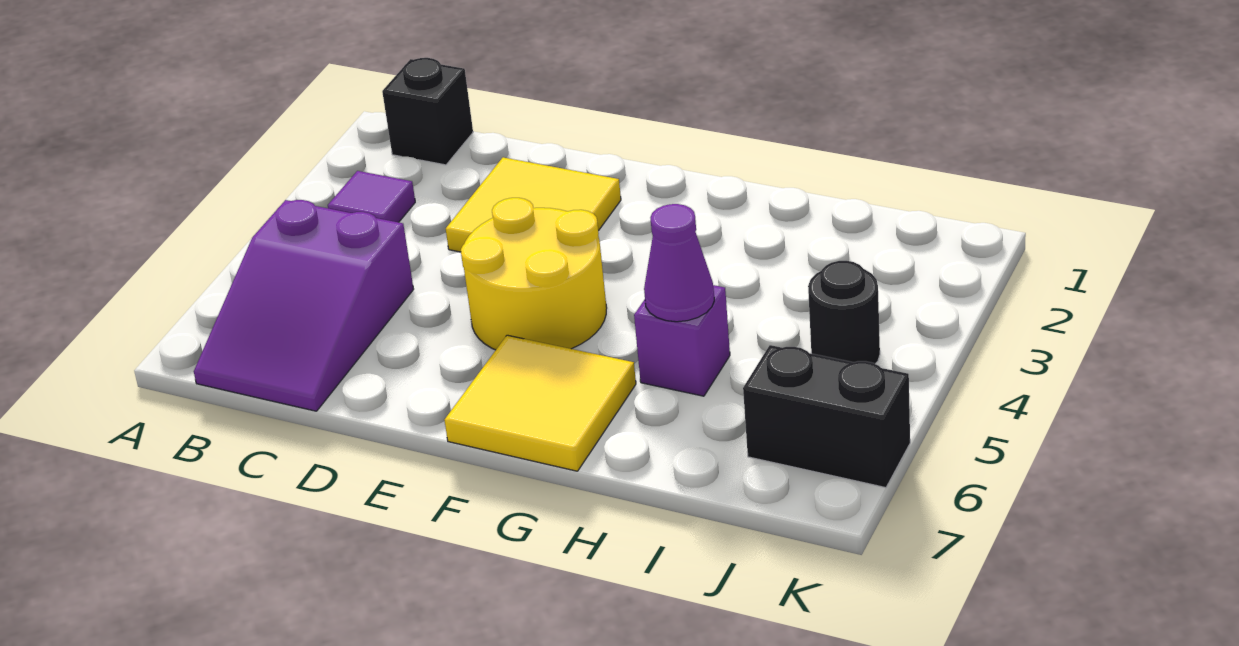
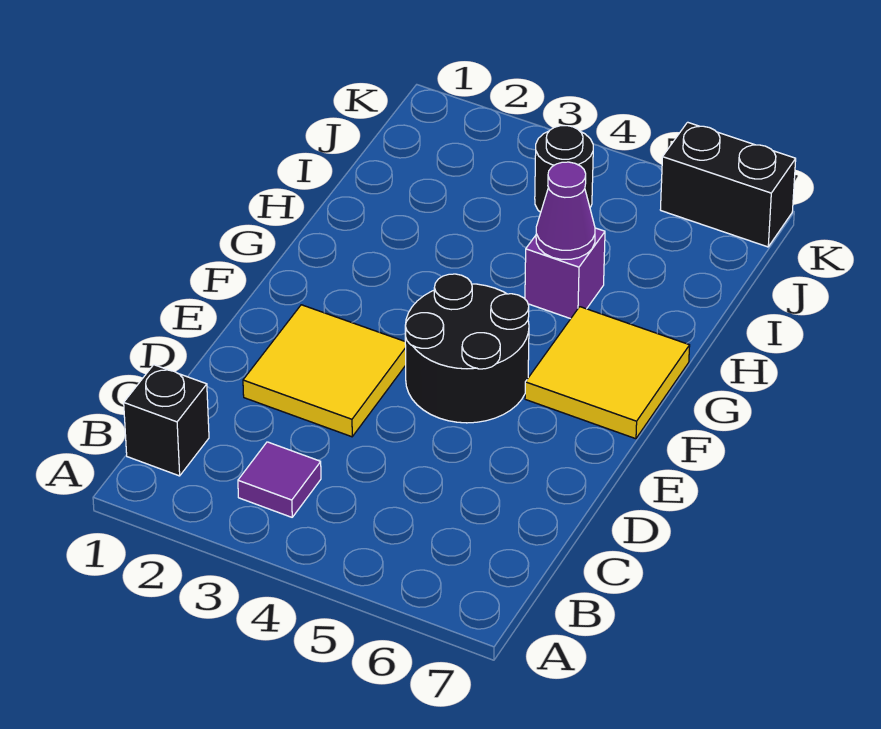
purple 2x3 slope [194,200,414,411] -> none
yellow 2x2 round brick [461,198,607,350] -> black 2x2 round brick [405,274,529,423]
black 1x2 brick [743,345,910,488] -> black 1x2 brick turned to [660,122,796,247]

